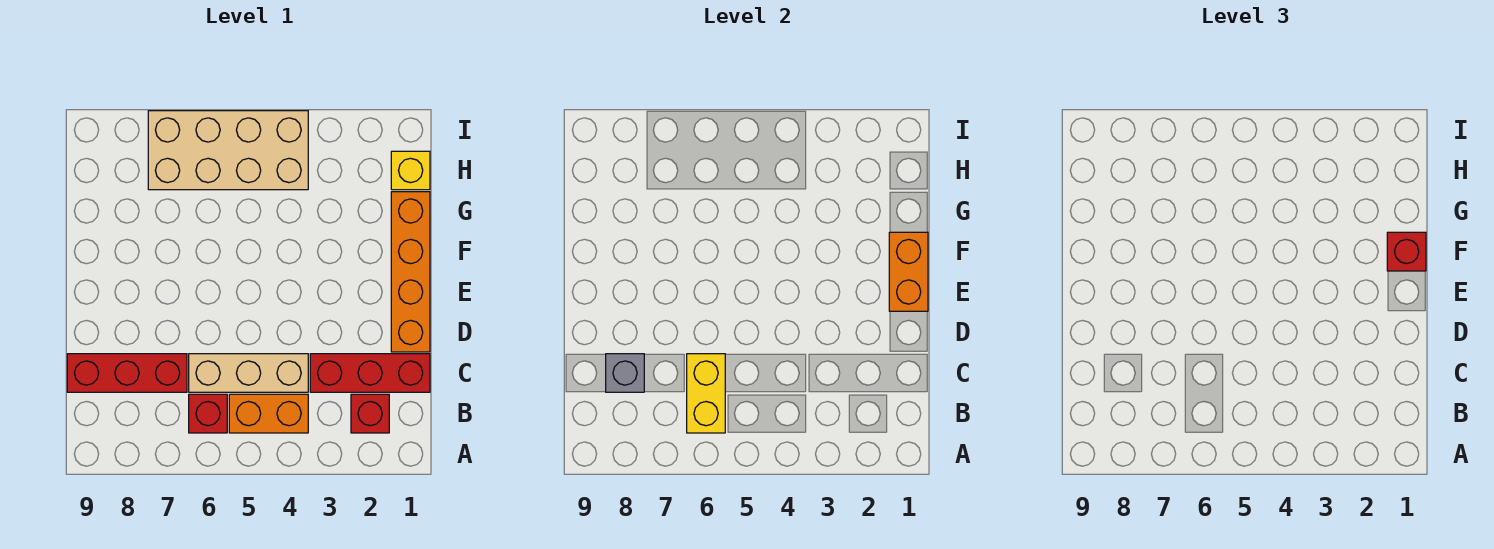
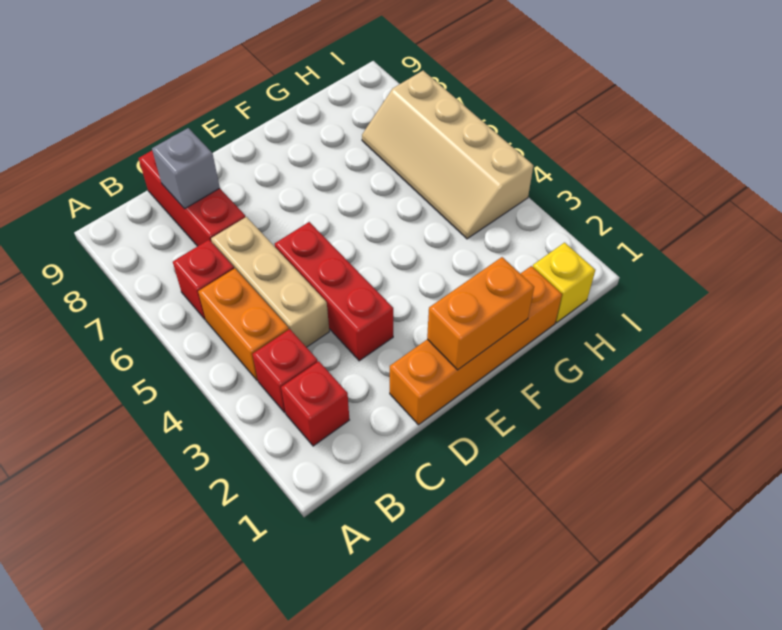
yellow 1x2 brick [687,354,725,433] -> none
red 1x3 brick [310,354,430,392] -> red 1x3 brick moved to [275,222,393,361]
red 1x1 brick [1387,232,1426,271] -> red 1x1 brick moved to [252,329,318,412]
tan 2x4 brick [148,111,308,190] -> tan 2x4 slope [362,71,533,239]

